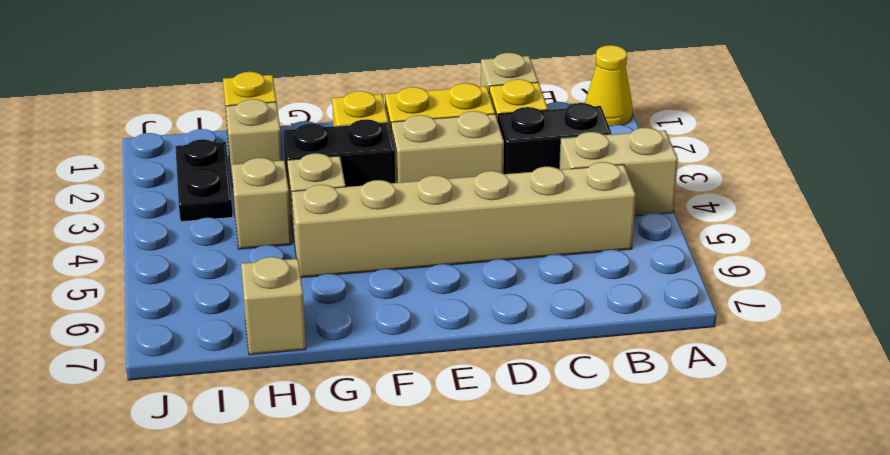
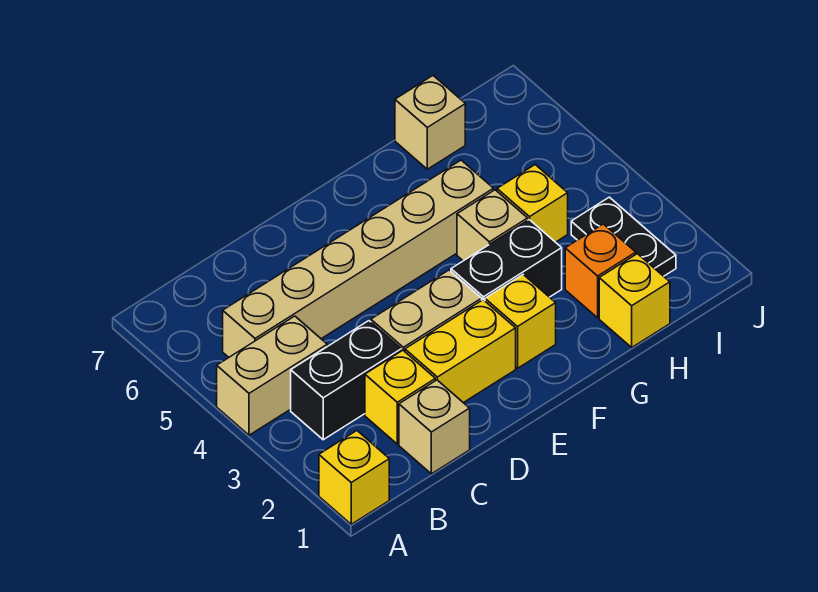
yellow 1x1 cone [585,45,633,126] -> yellow 1x1 brick [319,431,389,524]
tan 1x1 brick [226,99,282,186] -> orange 1x1 brick [565,224,636,318]
tan 1x1 brick [231,158,292,249] -> yellow 1x1 brick [497,165,568,242]

